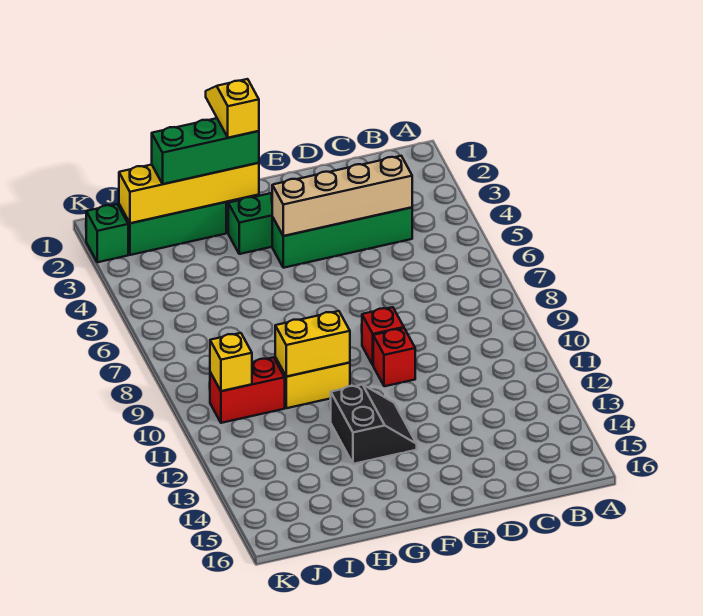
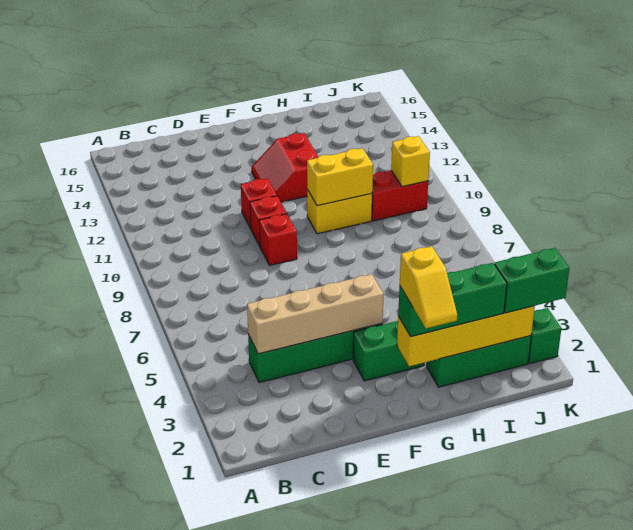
none -> red 1x1 brick [241,178,277,228]
black 2x2 slope [331,385,417,464] -> red 2x2 slope [251,133,319,202]
none -> green 1x2 brick [495,248,569,313]

